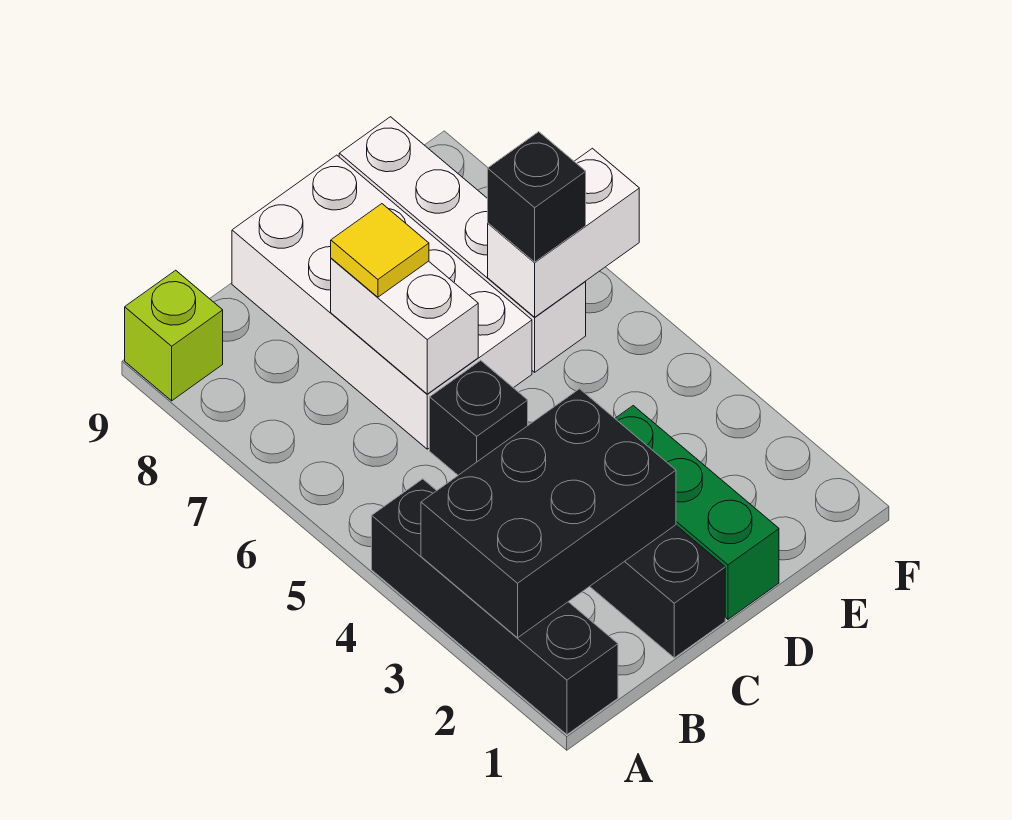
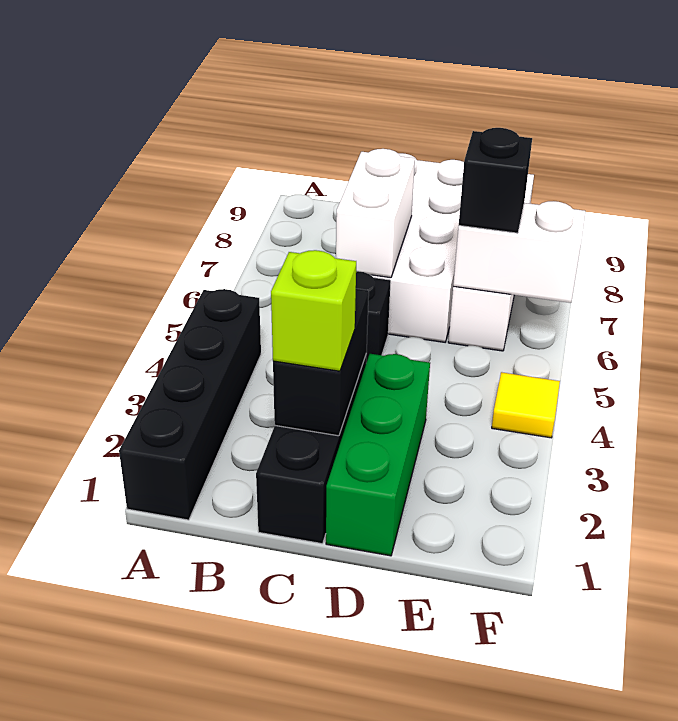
black 2x3 brick [421,389,676,638] -> black 1x2 brick [273,289,369,436]
lime 1x1 brick [125,270,223,401] -> lime 1x1 brick moved to [271,250,356,371]
yellow 1x1 tile [331,204,429,297] -> yellow 1x1 tile moved to [492,372,560,438]

